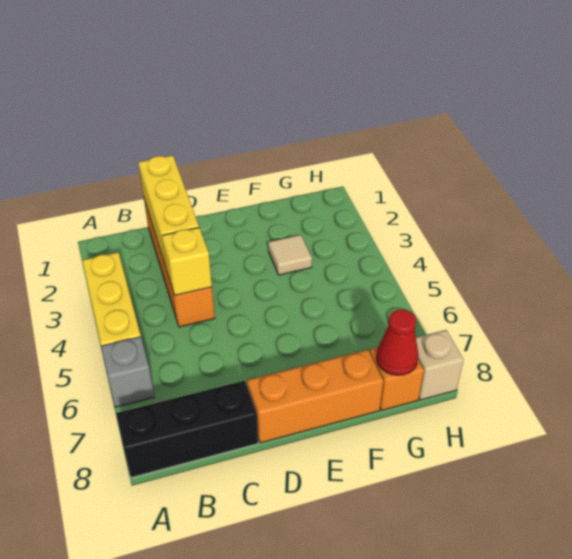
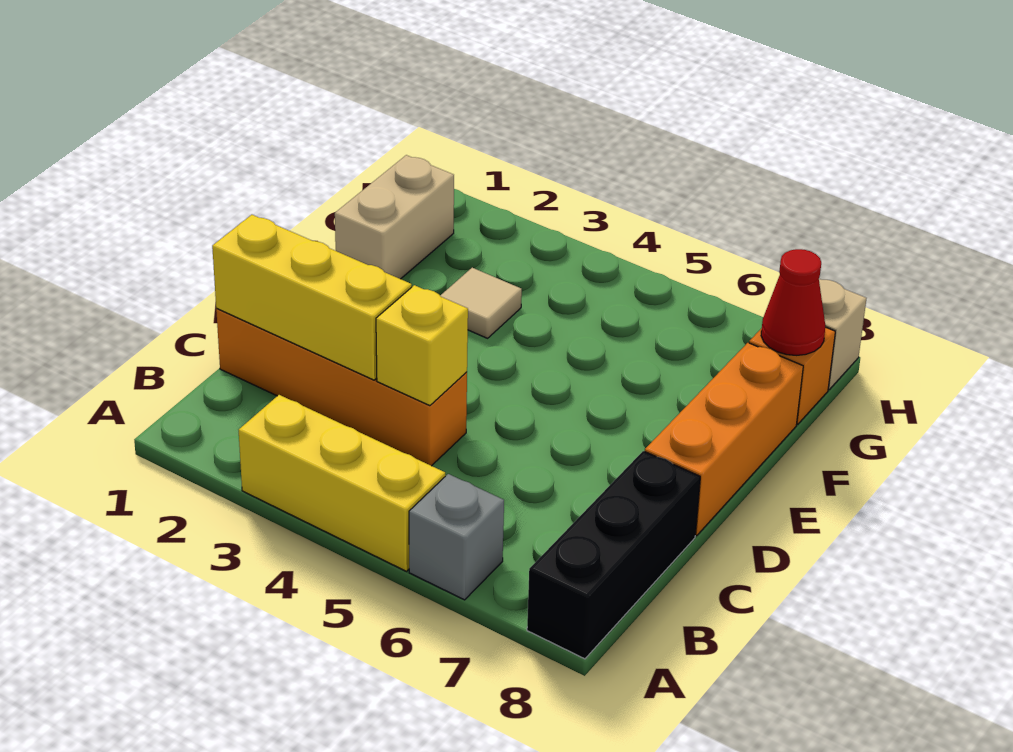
none -> tan 1x2 brick [335,155,454,279]

